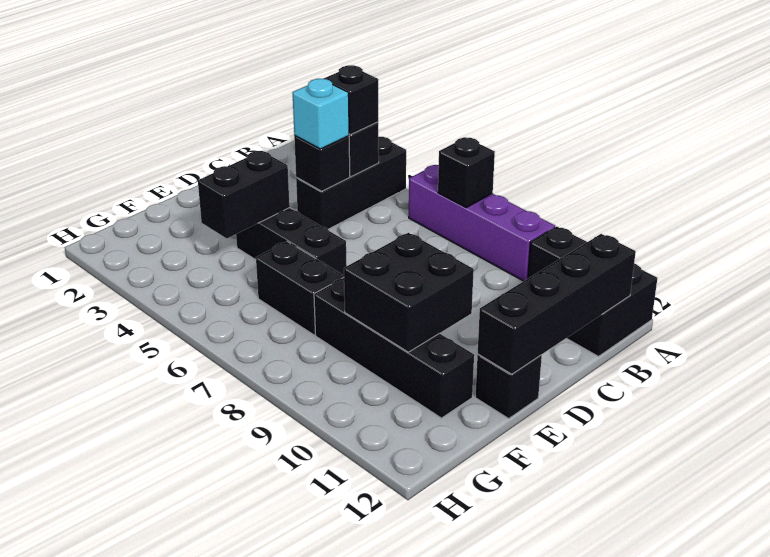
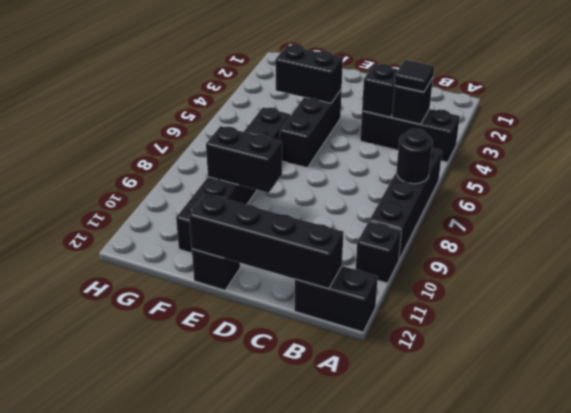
purple 1x4 brick [409,165,555,281] -> black 1x4 brick [369,148,442,260]
black 1x1 brick [438,137,495,208] -> black 1x1 round brick [396,129,433,184]
black 1x1 brick [324,65,378,135] -> black 1x1 tile [395,60,434,92]
cyan 1x1 brick [292,79,349,149] -> none
black 2x2 brick [344,233,474,352] -> black 1x2 brick [206,126,282,193]

